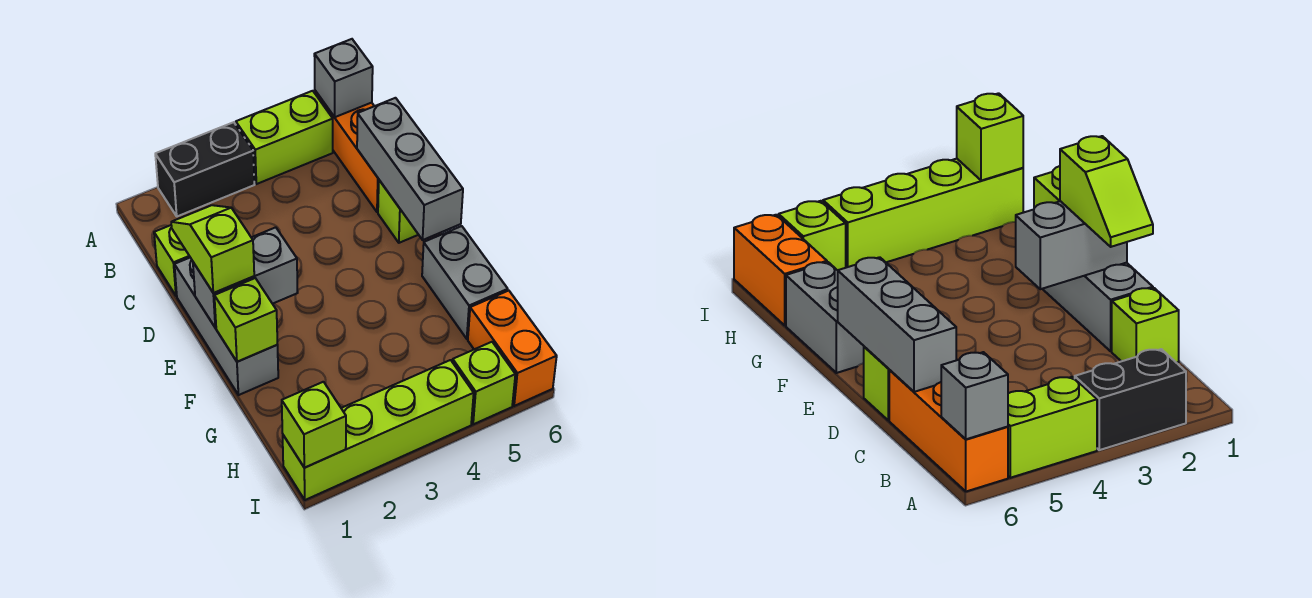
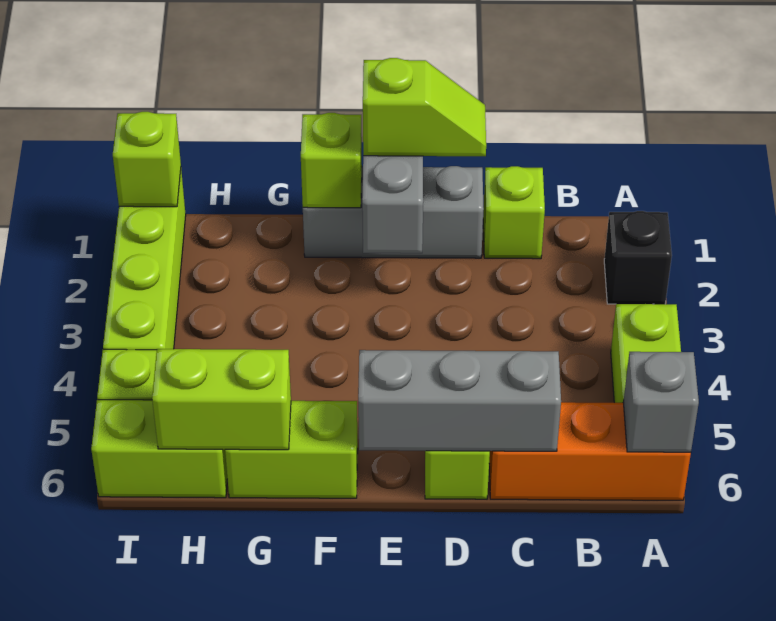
black 1x2 brick [155,122,255,216] -> black 1x1 brick [604,211,672,304]
grey 1x2 brick [422,226,508,339] -> lime 1x2 brick [225,401,358,498]
none -> lime 1x2 brick [152,349,291,450]
orange 1x2 brick [468,291,557,406] -> lime 1x2 brick [91,400,227,498]

